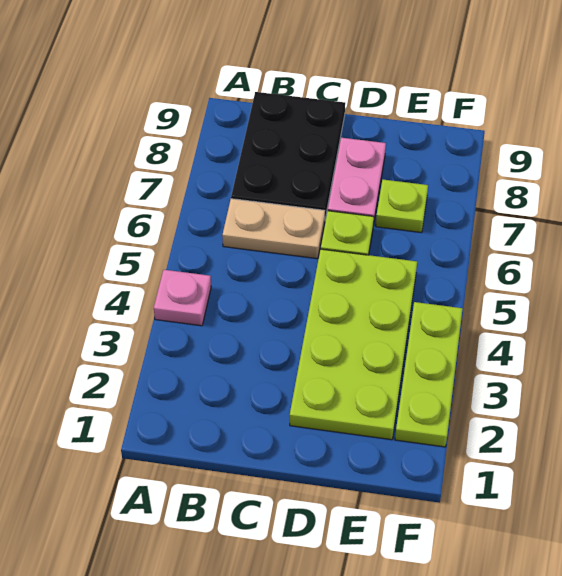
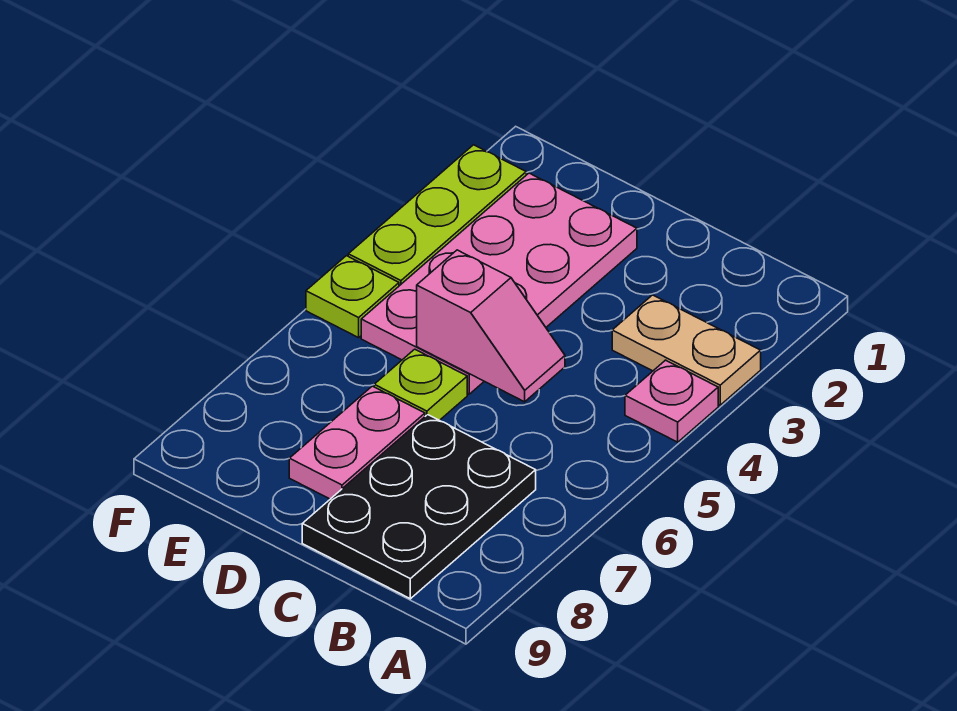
tan 1x2 plate [222,199,325,259] -> tan 1x2 plate moved to [612,295,761,405]
none -> pink 1x2 slope [417,250,565,402]
lime 2x4 plate [290,249,417,440] -> pink 2x4 plate [361,173,637,394]
lime 1x1 plate [376,180,428,233] -> lime 1x1 plate moved to [306,256,399,338]

